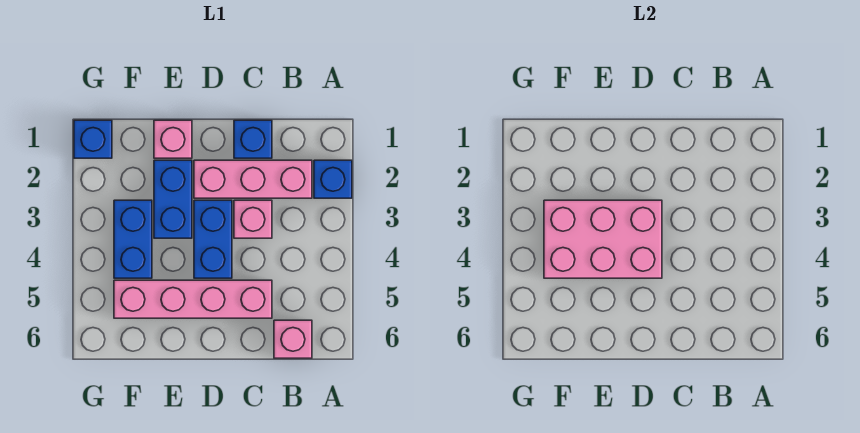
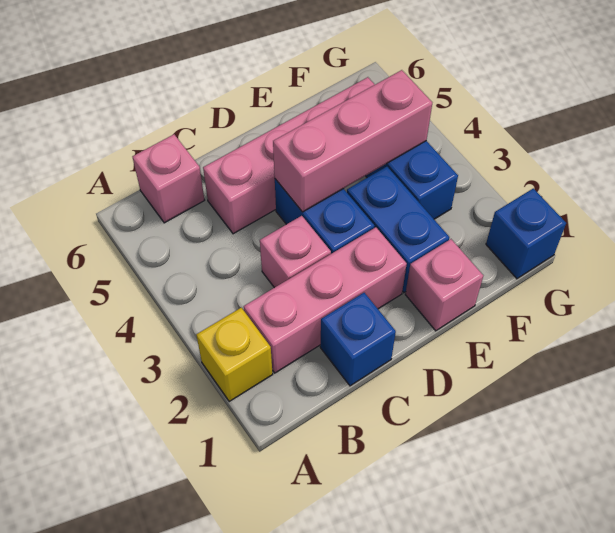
blue 1x1 brick [314,160,352,198] -> yellow 1x1 brick [196,308,273,401]
pink 2x3 brick [544,200,662,278] -> pink 1x3 brick [273,70,432,212]

